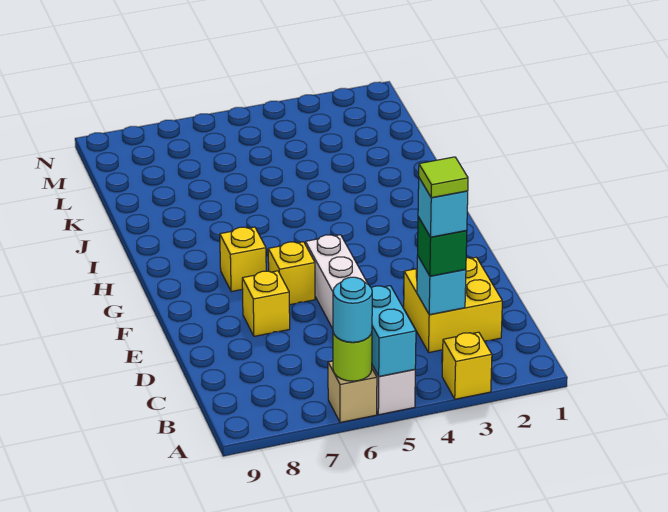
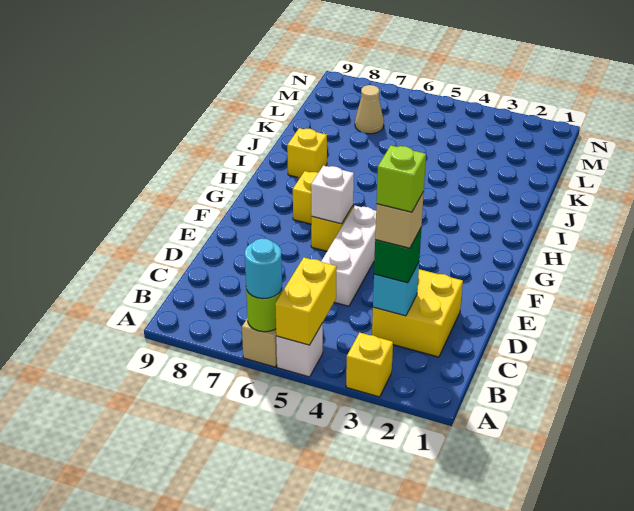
cyan 1x2 brick [371,286,416,376] -> yellow 1x2 brick [275,258,337,345]
cyan 1x1 brick [418,178,468,237] -> tan 1x1 brick [375,192,424,248]
lime 1x1 tile [419,157,468,198] -> lime 1x1 brick [377,145,426,212]
yellow 1x1 brick [242,271,290,336] -> yellow 1x1 brick moved to [287,128,327,178]
none -> white 1x1 brick [311,166,354,224]
none -> tan 1x1 cone [355,85,384,134]

